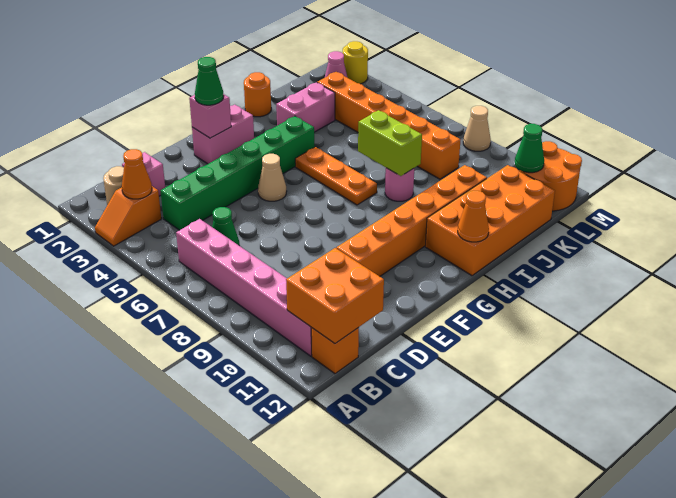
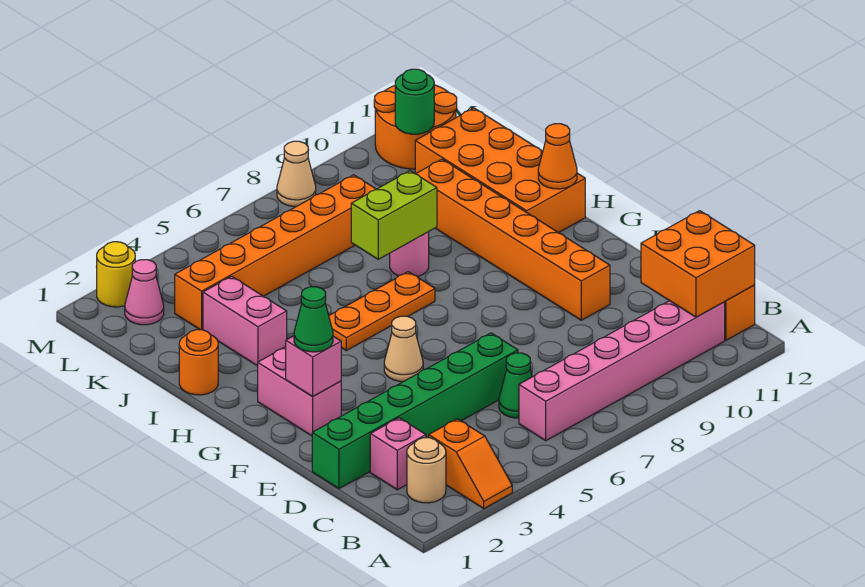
orange 1x1 cone [122,149,152,199] -> none
green 1x6 brick [161,116,314,230] -> green 1x6 brick turned to [312,333,518,489]
green 1x1 cone [515,124,544,173] -> green 1x1 round brick [395,69,434,134]

